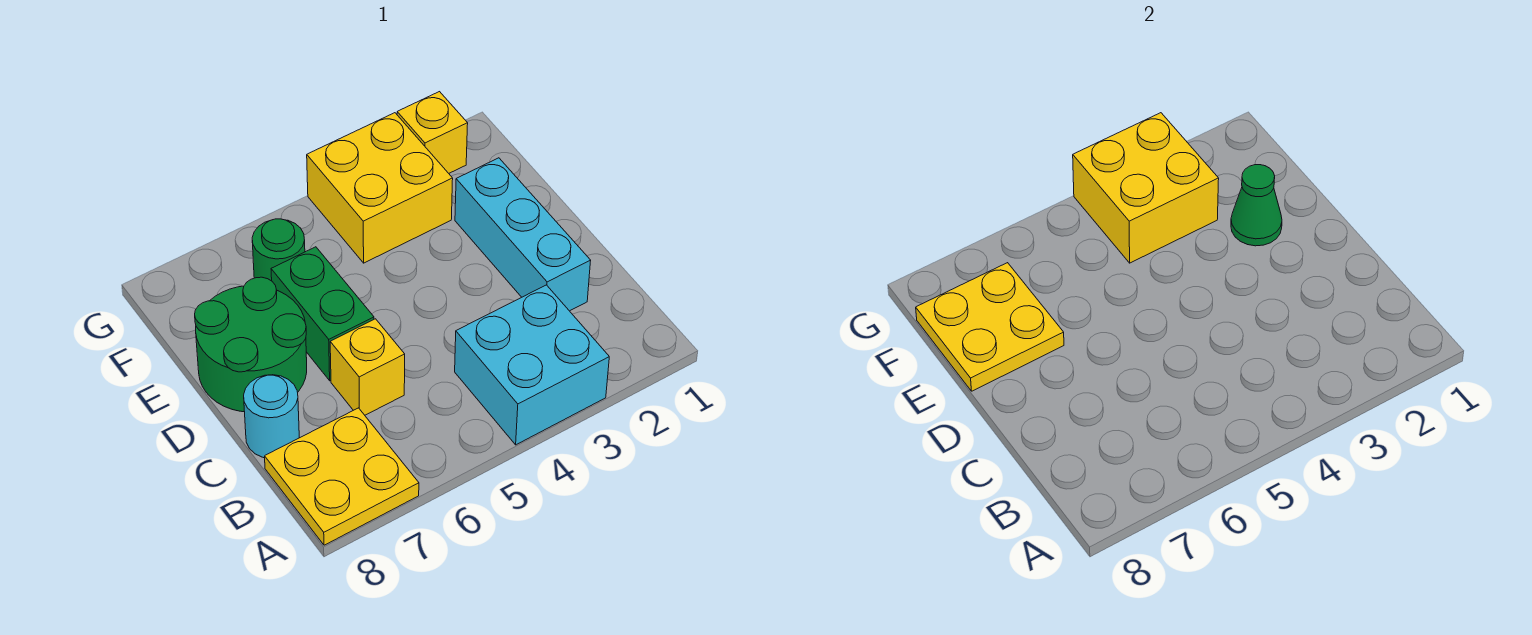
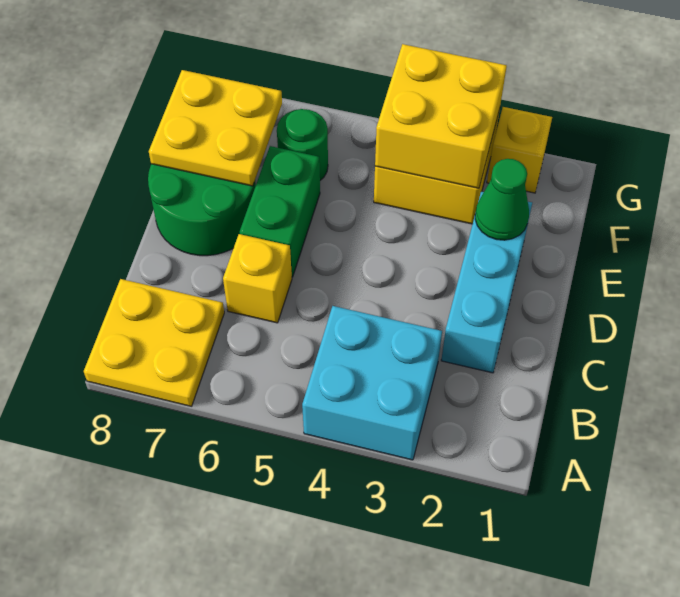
cyan 1x1 round brick [244,375,299,458] -> none

